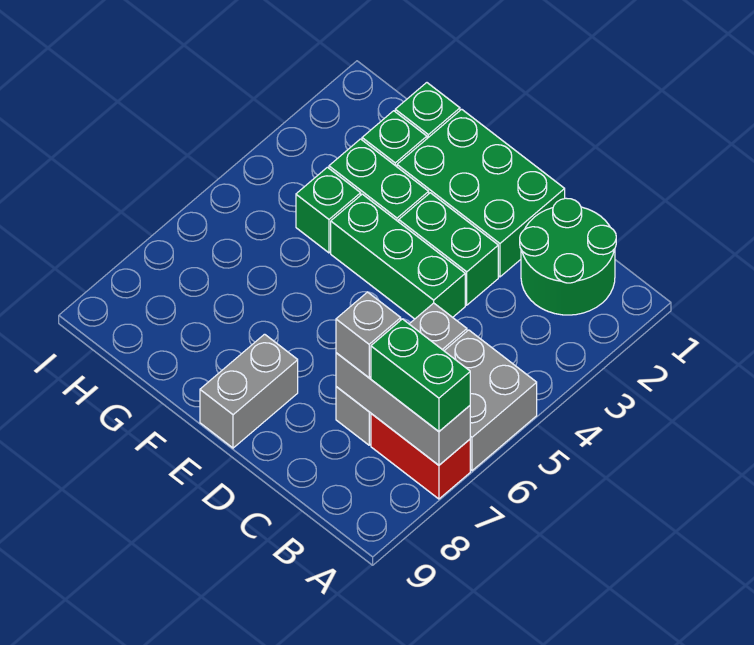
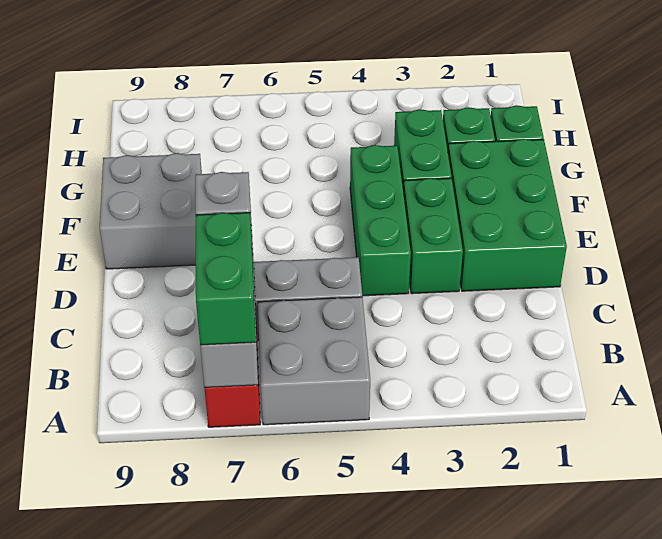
green 2x2 round brick [520,198,616,315] -> none
grey 1x2 brick [200,334,298,448] -> grey 2x2 brick [100,153,202,269]
green 1x1 brick [296,167,361,253] -> none

